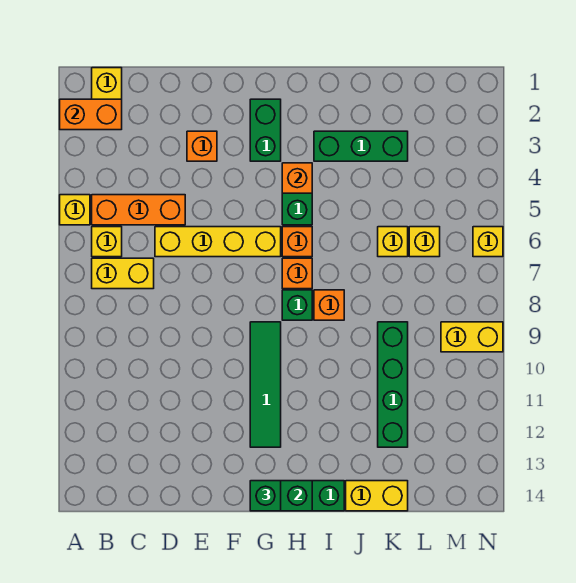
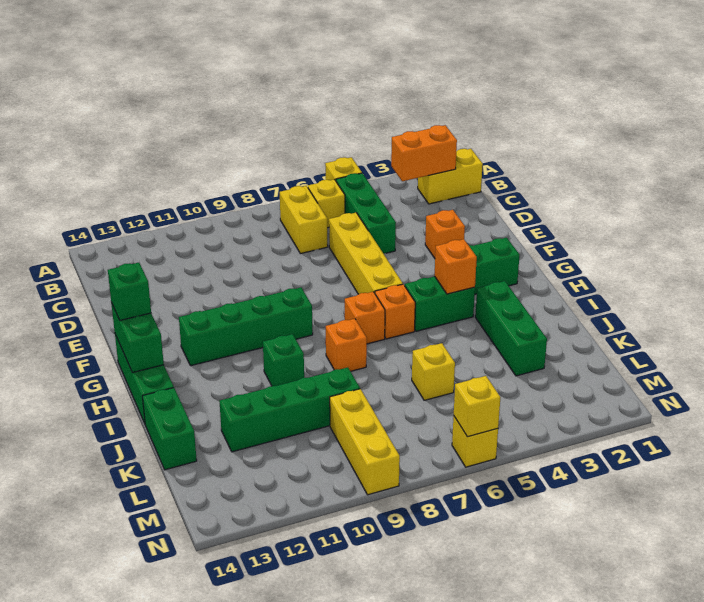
orange 1x2 brick [60,99,122,130] -> orange 1x2 brick turned to [391,125,457,181]
orange 1x3 brick [92,195,185,225] -> green 1x3 brick [336,173,396,254]
green 1x4 tile [250,322,281,447] -> green 1x4 brick [179,287,313,366]
green 1x1 brick [282,290,312,320] -> green 1x1 brick moved to [263,334,304,386]
yellow 1x2 brick [346,481,408,511] -> green 1x2 brick [142,388,197,470]
yellow 1x1 brick [409,227,440,257] -> yellow 1x1 brick moved to [454,376,500,437]
yellow 1x2 brick [441,322,503,352] -> yellow 1x3 brick [330,389,400,495]

